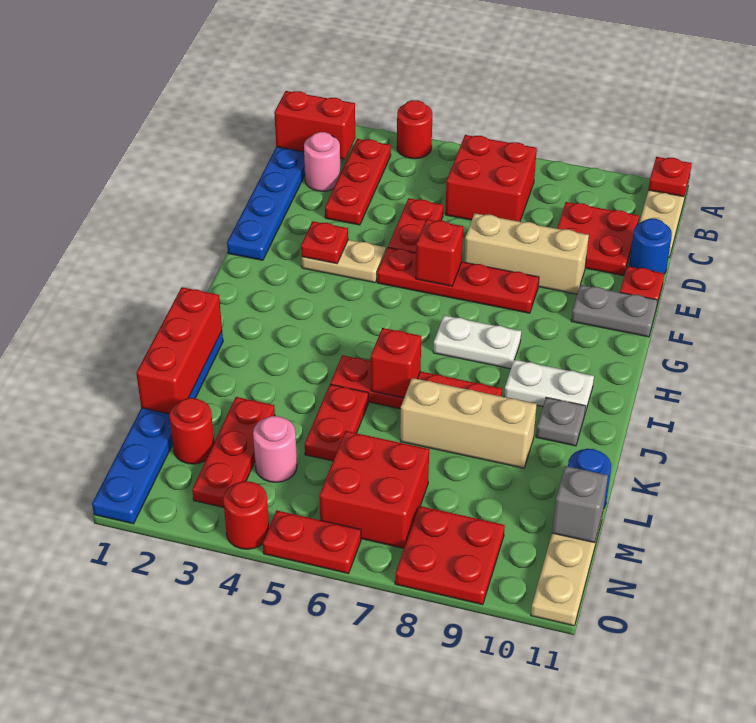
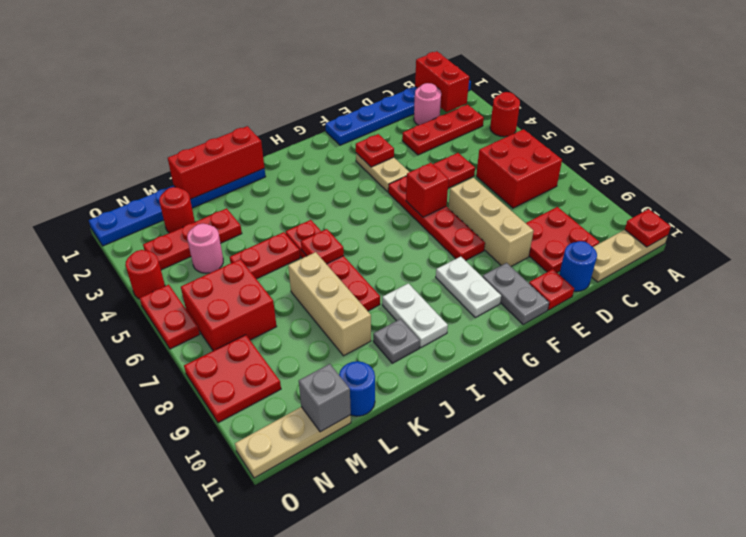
white 1x2 plate [433,315,521,369] -> white 1x2 plate moved to [436,257,501,317]
red 1x1 brick [371,328,421,398] -> red 1x1 plate [301,229,344,264]

